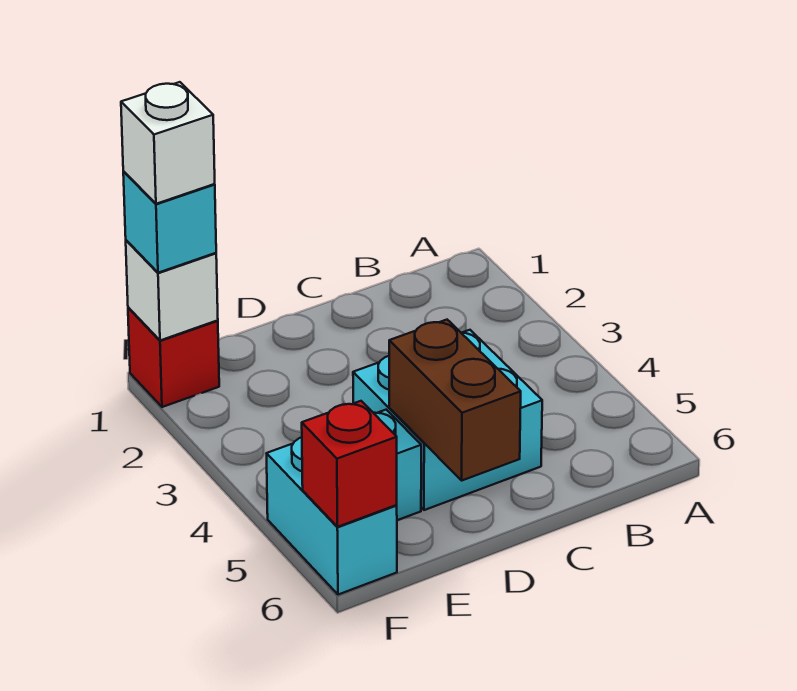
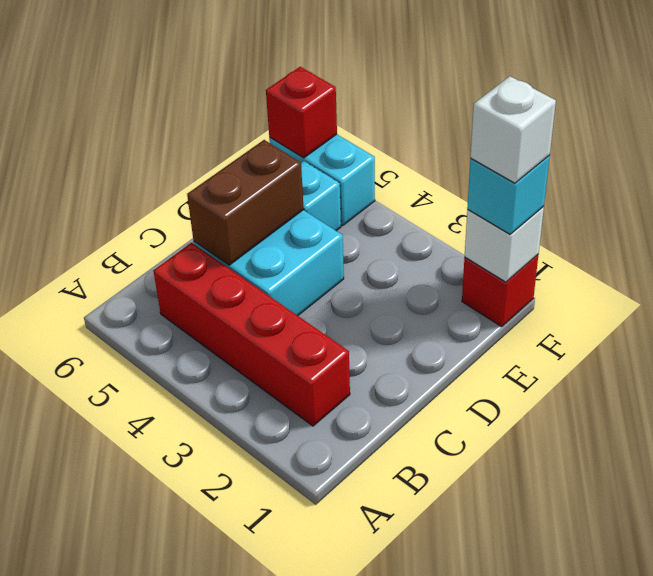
none -> red 1x4 brick [154,243,350,426]
brown 1x2 brick [389,320,521,480] -> brown 1x2 brick turned to [187,140,304,265]

